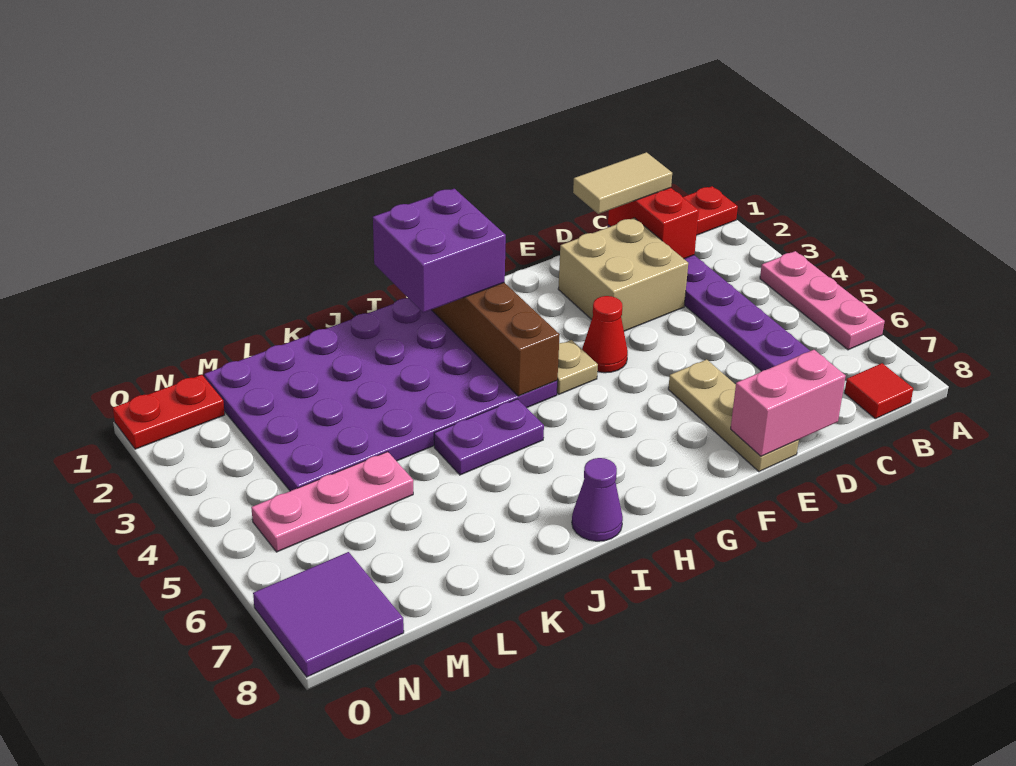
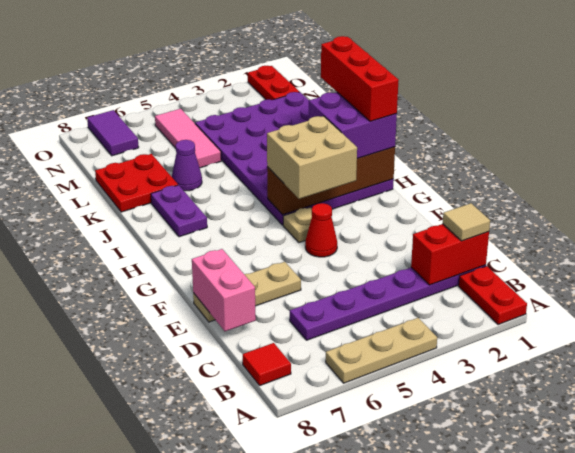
pink 1x3 plate [760,251,885,350] -> tan 1x3 plate [326,318,437,383]
tan 1x2 tile [573,152,672,214] -> tan 1x1 tile [443,203,490,241]
tan 2x2 brick [558,218,688,331] -> tan 2x2 brick moved to [267,116,357,199]
none -> red 1x3 brick [321,36,399,121]
purple 1x2 plate [434,399,544,475] -> purple 1x2 plate moved to [151,185,207,237]
purple 1x1 cone [572,458,623,541] -> purple 1x1 cone moved to [172,140,202,191]
none -> red 2x2 plate [95,154,178,212]
pink 1x3 plate [251,452,413,552] -> pink 1x3 tile [155,109,221,168]
purple 2x2 tile [253,552,404,677] -> purple 1x2 tile [87,110,139,156]

